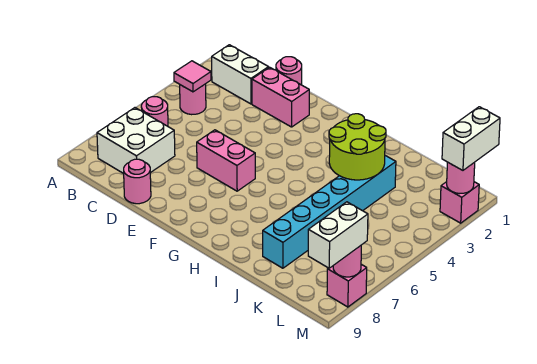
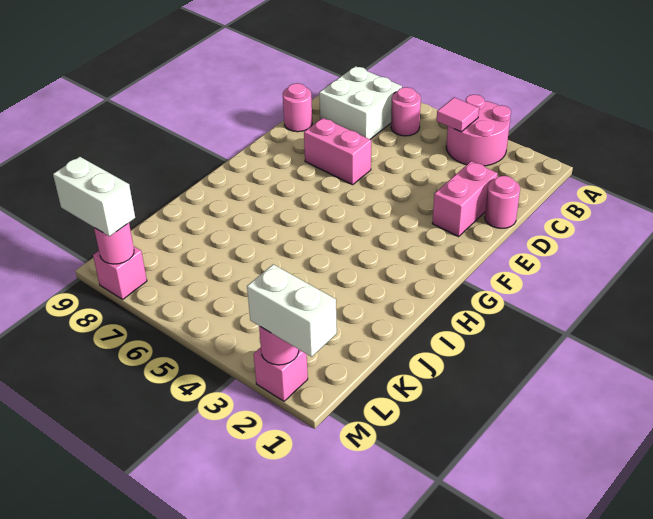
white 1x2 brick [212,45,269,104] -> none
pink 1x1 round brick [180,84,206,115] -> pink 2x2 round brick [446,95,511,166]
pink 1x2 brick [197,130,255,191] -> pink 1x2 brick turned to [304,118,371,185]
lime 2x2 round brick [329,114,386,180] -> none
cyan 1x6 brick [263,156,396,268] -> none

